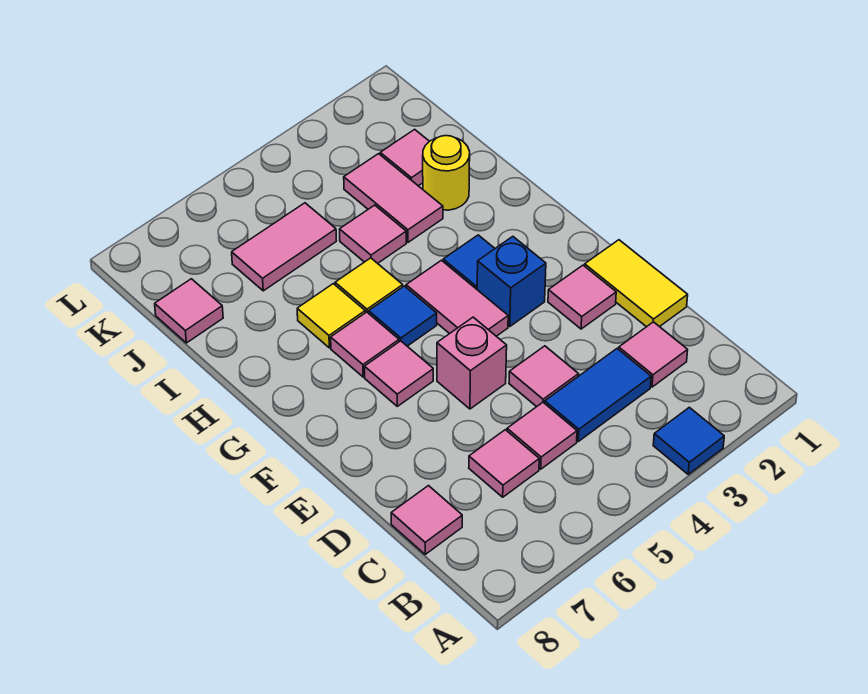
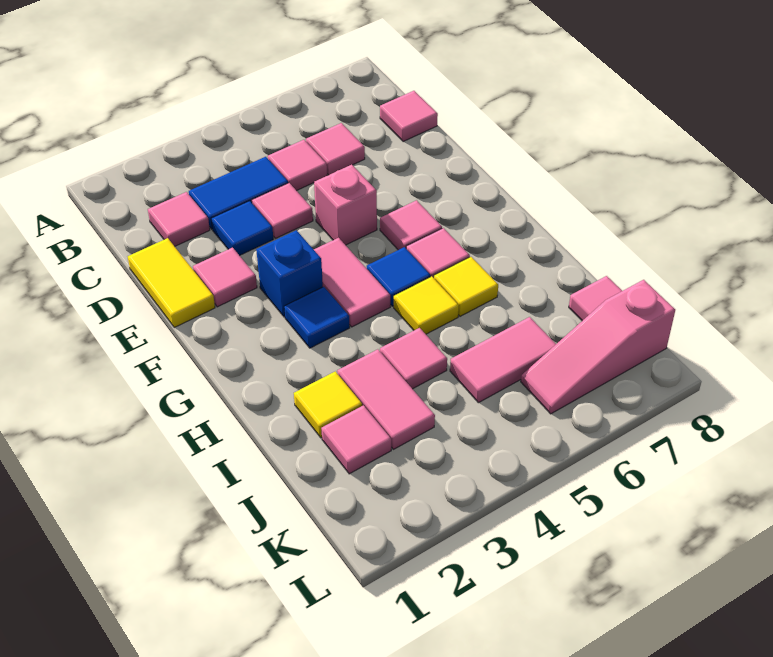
blue 1x1 tile [653,407,724,474] -> blue 1x1 tile moved to [211,201,273,256]
yellow 1x1 round brick [423,136,470,210] -> yellow 1x1 tile [294,371,362,438]
none -> pink 1x3 slope [521,280,675,414]

